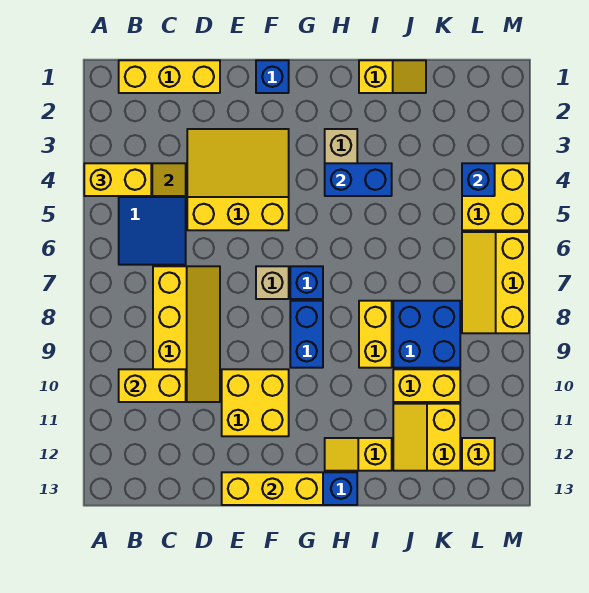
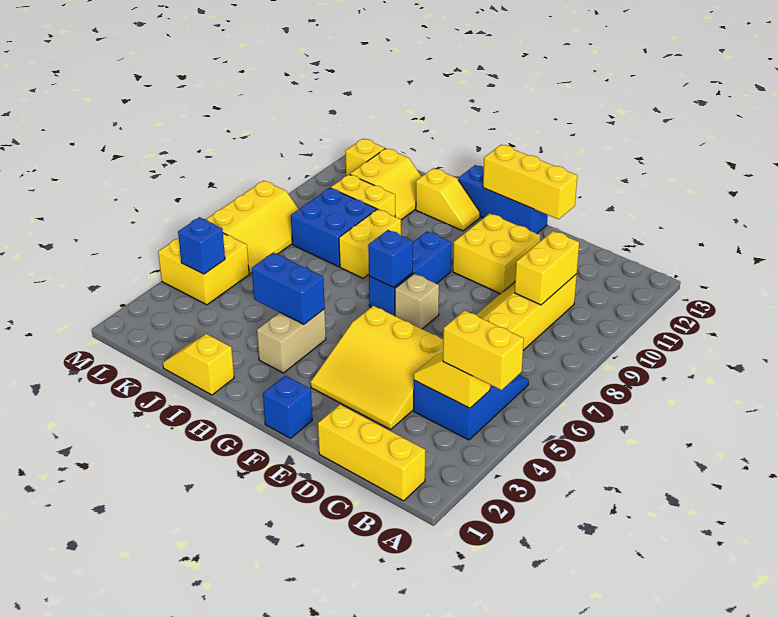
yellow 1x2 brick [119,369,186,402] -> yellow 1x2 brick turned to [515,231,579,305]
none -> blue 1x1 brick [368,230,413,288]

